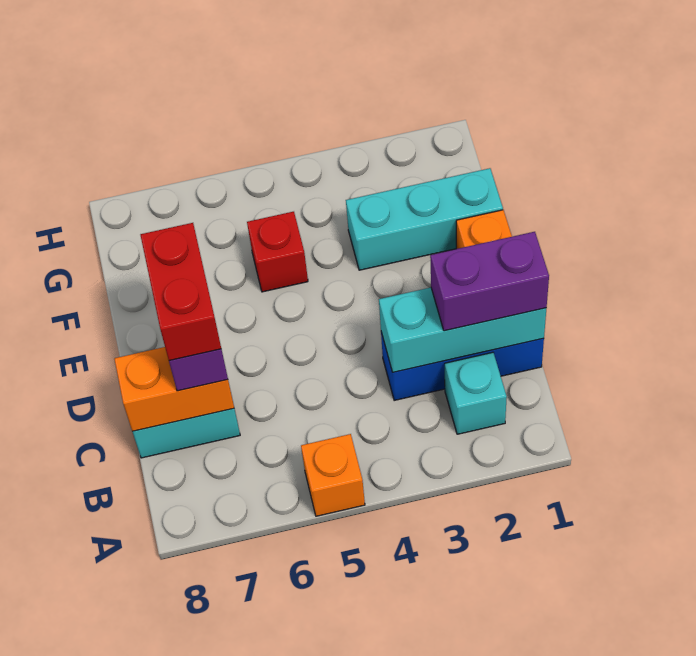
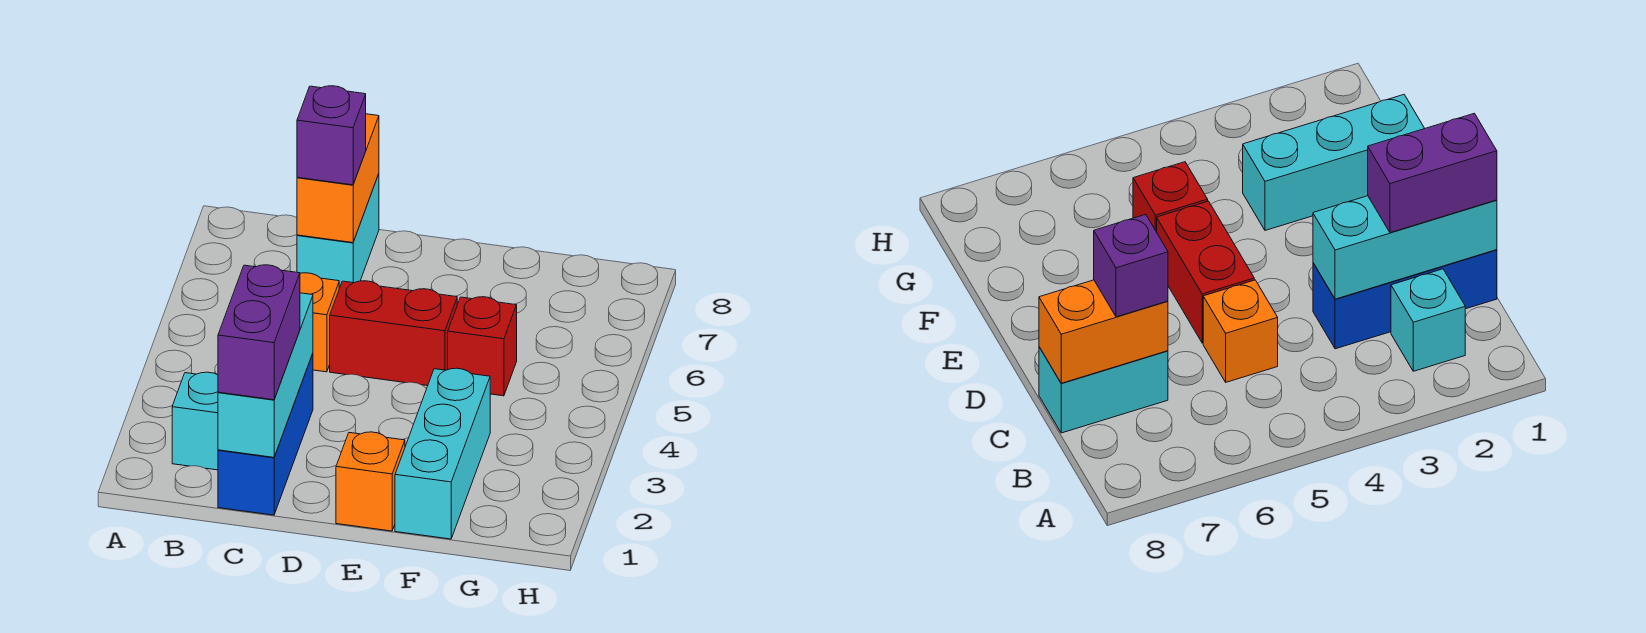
orange 1x1 brick [301,434,365,516] -> orange 1x1 brick moved to [300,273,339,372]
red 1x2 brick [140,223,221,361] -> red 1x2 brick moved to [330,281,457,386]

